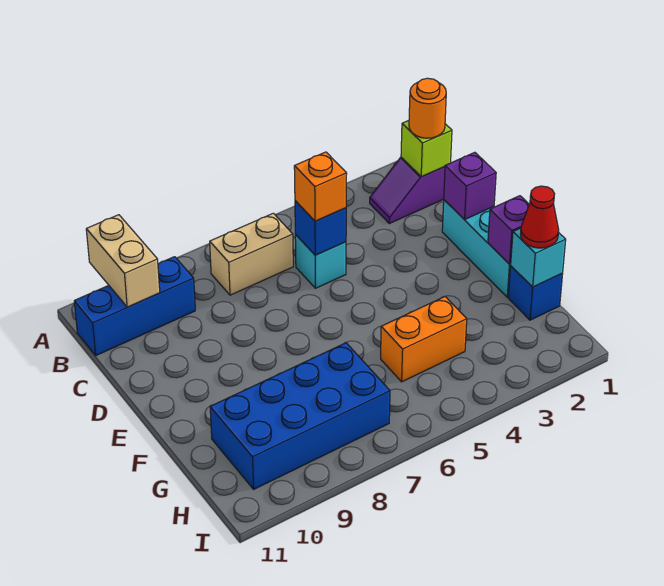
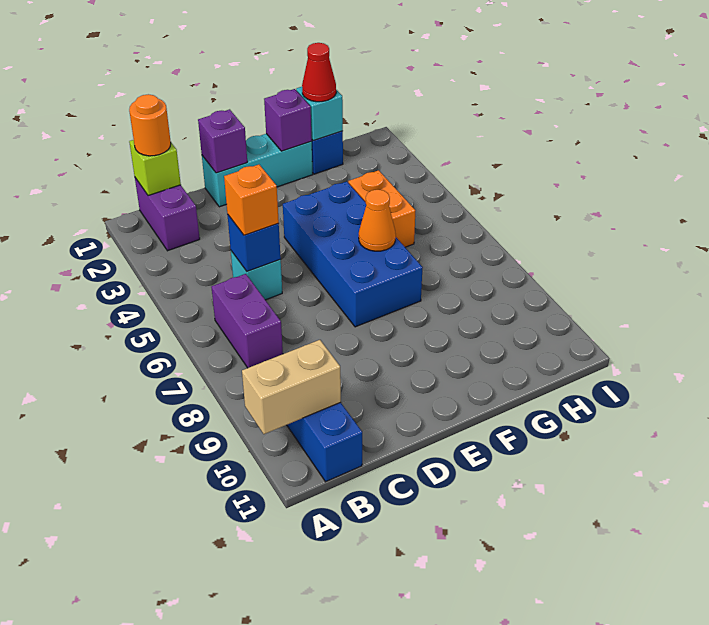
purple 1x2 slope [370,157,445,224] -> purple 1x2 brick [135,178,200,251]
tan 1x2 brick [210,213,293,295] -> purple 1x2 brick [211,274,283,368]
none -> orange 1x1 cone [359,190,396,251]
blue 2x4 brick [210,343,390,489] -> blue 2x4 brick moved to [283,182,423,327]

